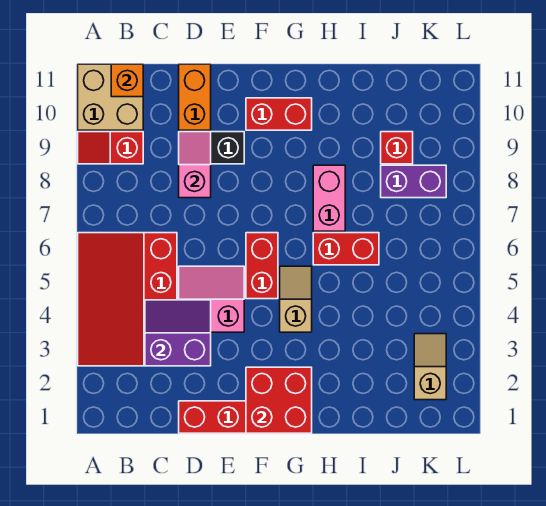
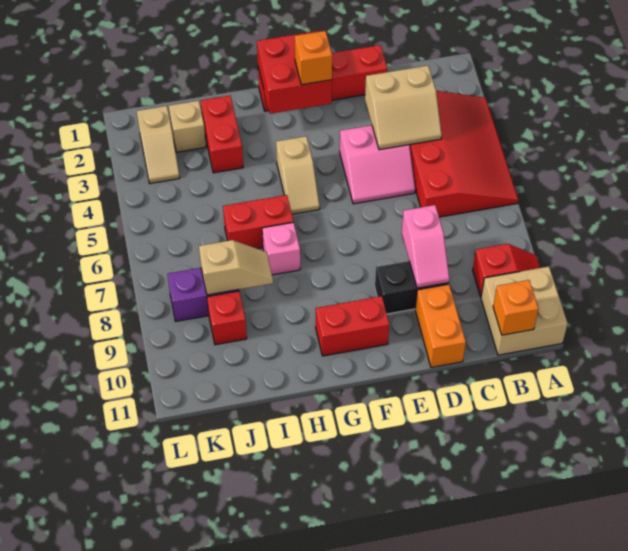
purple 2x2 slope [145,300,211,366] -> tan 2x2 slope [365,66,442,150]
none -> orange 1x1 brick [295,31,332,85]
red 1x2 brick [246,233,278,299] -> red 1x2 brick moved to [201,95,243,173]
pink 1x2 brick [313,165,345,231] -> pink 1x1 brick [262,222,300,275]
none -> tan 1x2 slope [199,240,273,295]
none -> tan 1x1 brick [169,101,206,152]

